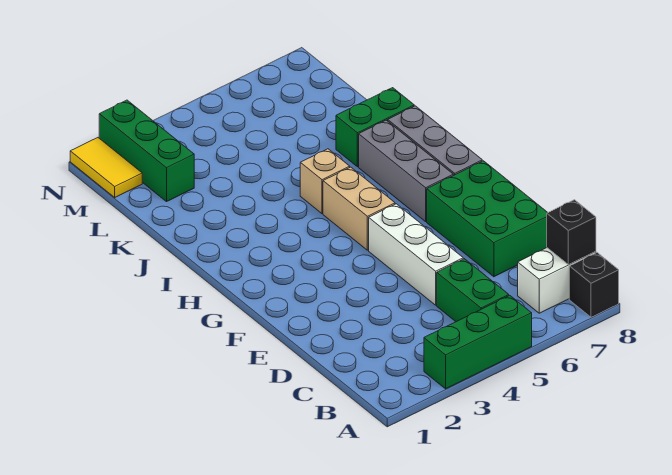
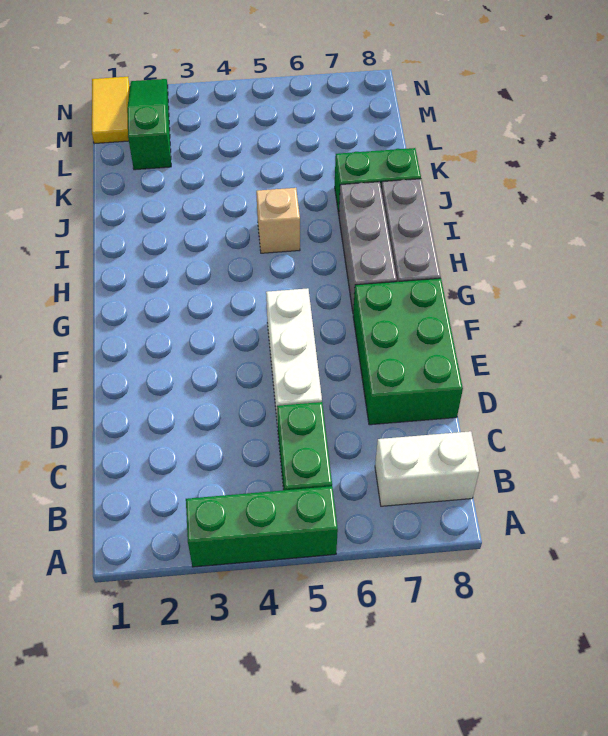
black 1x1 brick [569,253,619,317] -> none
black 1x1 brick [547,200,596,265] -> none
tan 1x2 brick [323,167,395,250] -> none
green 1x3 brick [99,100,194,202] -> green 1x3 slope [127,79,171,170]

